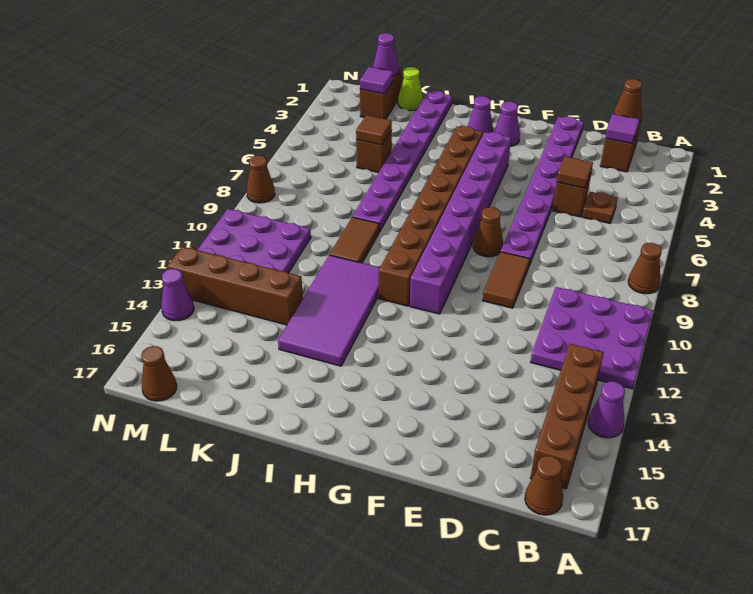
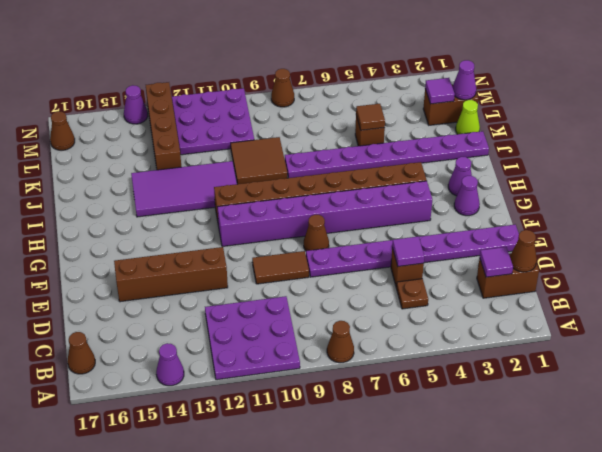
brown 1x4 brick [531,344,604,489] -> brown 1x4 brick moved to [114,247,228,302]
brown 1x1 tile [557,156,593,188] -> purple 1x1 tile [392,236,424,266]
brown 1x2 tile [330,217,379,263] -> brown 2x2 tile [231,137,287,184]

